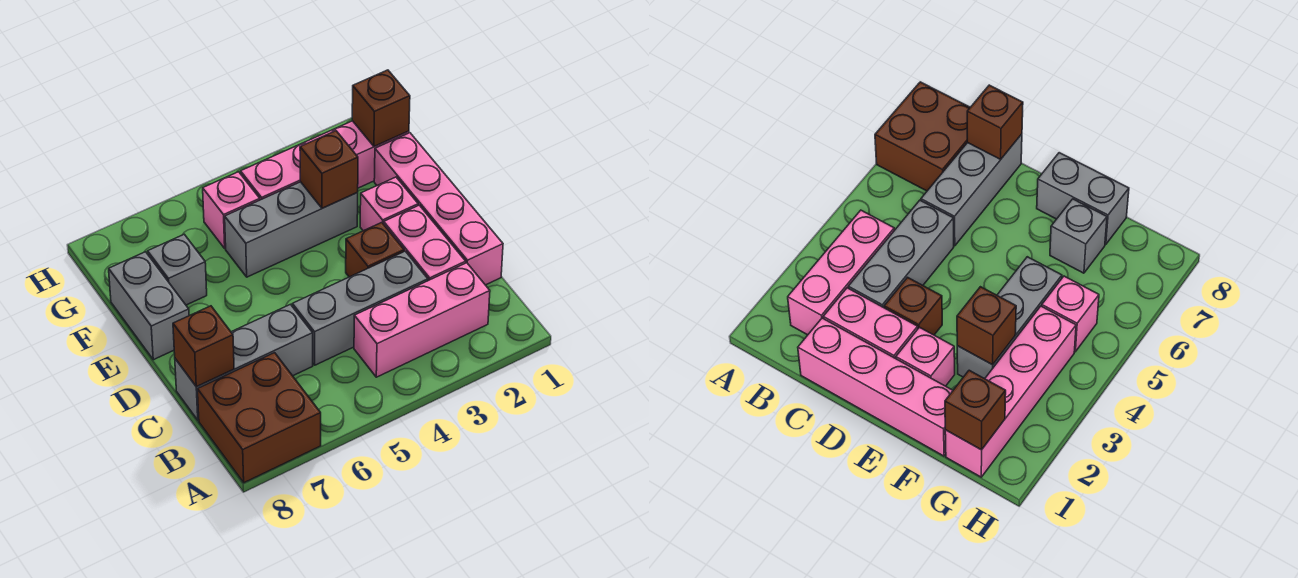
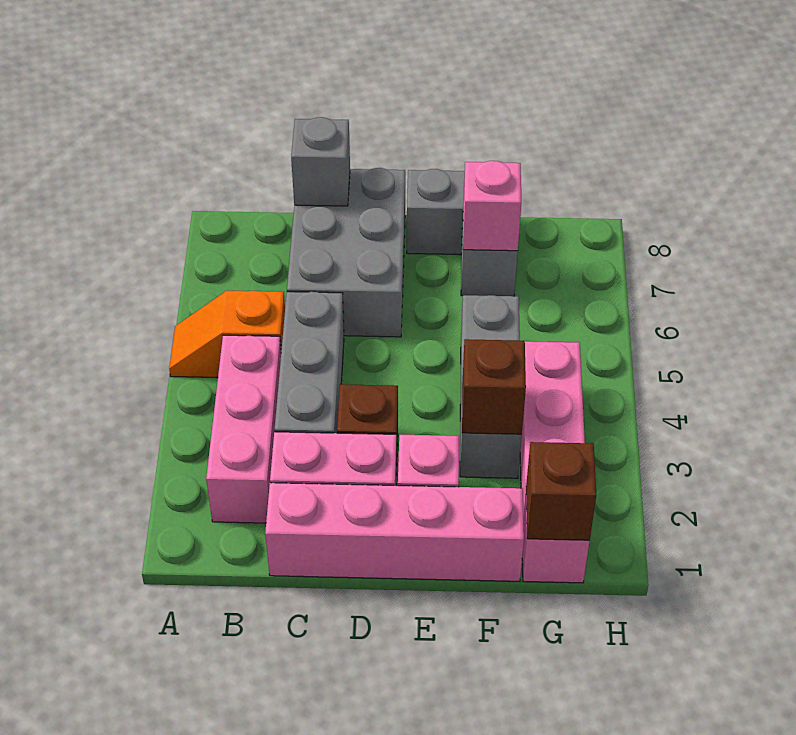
none -> orange 1x2 slope [169,290,285,377]
brown 2x2 brick [197,353,321,483] -> none
grey 1x3 brick [175,304,313,420] -> grey 2x3 brick [287,168,405,337]
brown 1x1 brick [173,306,234,387] -> grey 1x1 brick [291,117,350,206]
pink 1x1 brick [203,172,260,248] -> pink 1x1 brick moved to [463,161,521,251]

